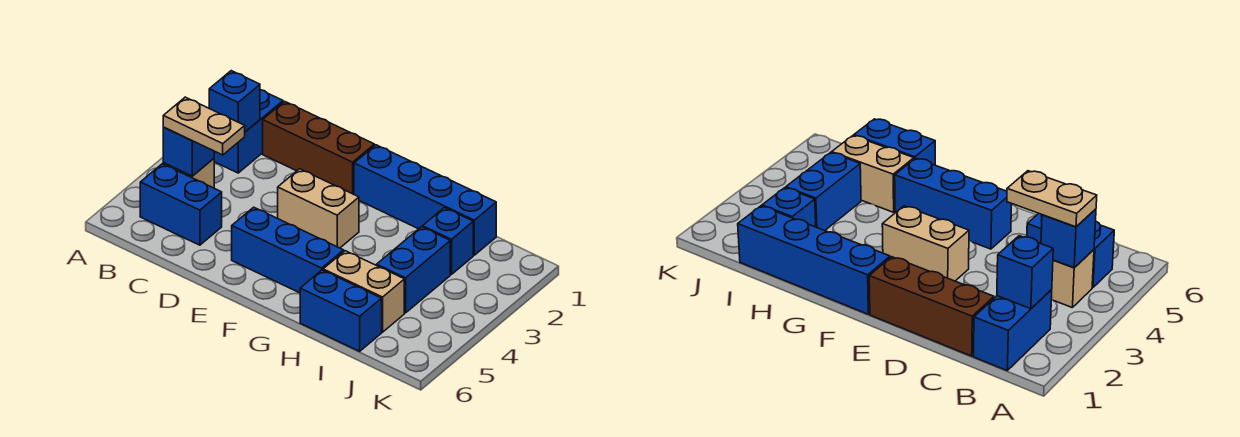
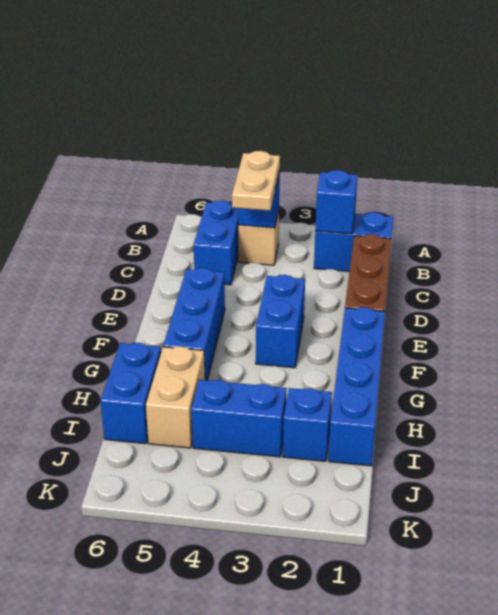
tan 1x2 brick [278,169,359,248] -> blue 1x2 brick [256,275,305,368]

